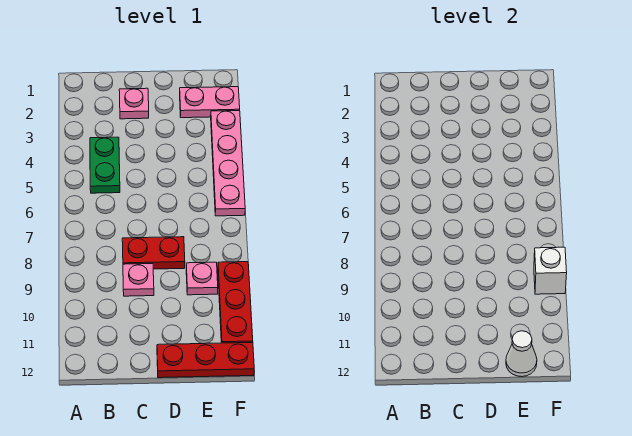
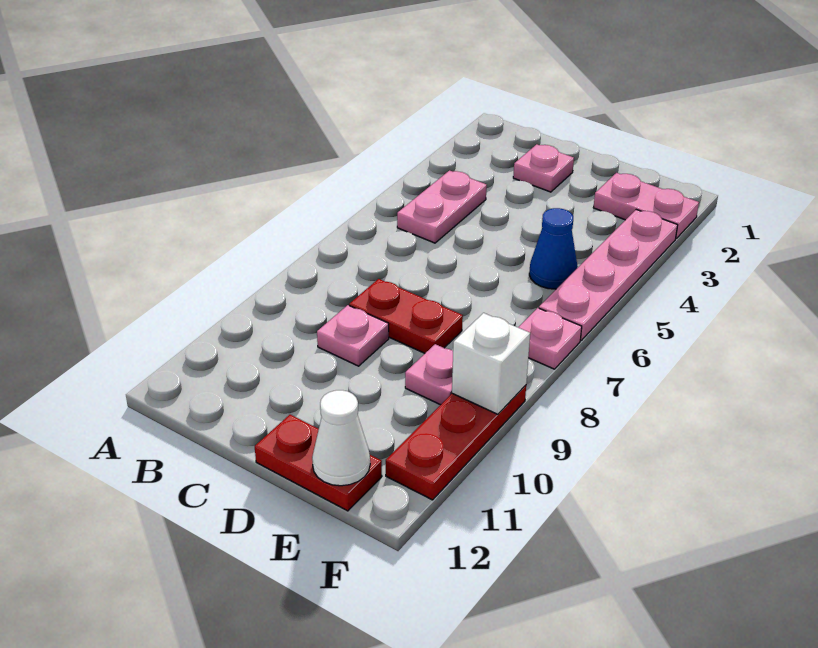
green 1x2 plate [90,137,120,193] -> pink 1x2 plate [397,171,487,243]
red 1x3 plate [157,342,254,378] -> red 1x2 plate [255,415,382,511]
none -> blue 1x1 cone [529,208,578,289]
none -> pink 1x1 plate [518,308,582,369]

